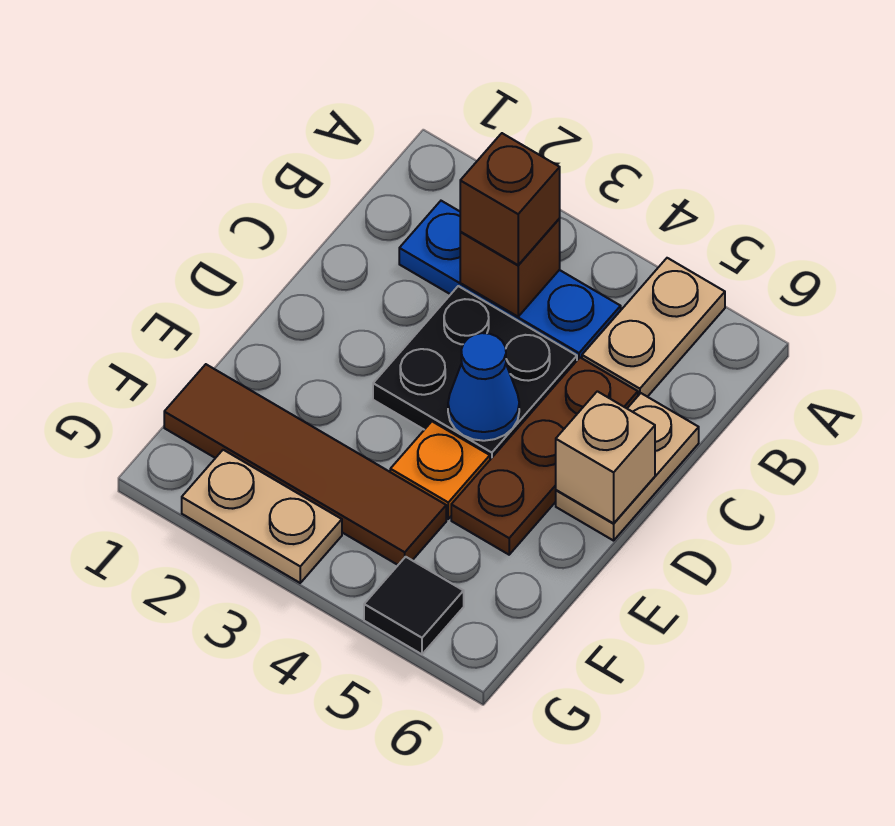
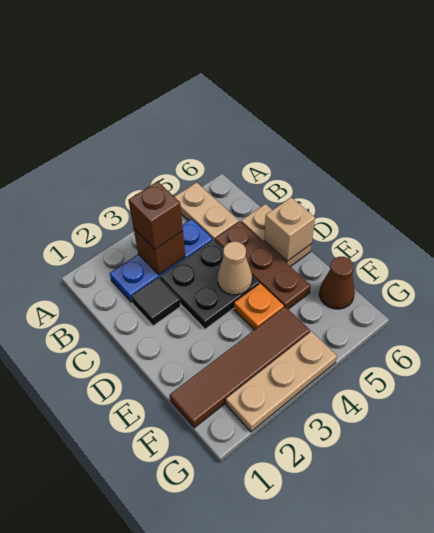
blue 1x1 cone [448,333,519,441] -> tan 1x1 cone [217,242,252,295]
none -> brown 1x1 cone [319,257,355,309]
tan 1x2 plate [182,450,342,583] -> tan 1x3 plate [226,331,337,432]
black 1x1 tile [364,557,464,654] -> black 1x1 tile moved to [131,277,181,326]

